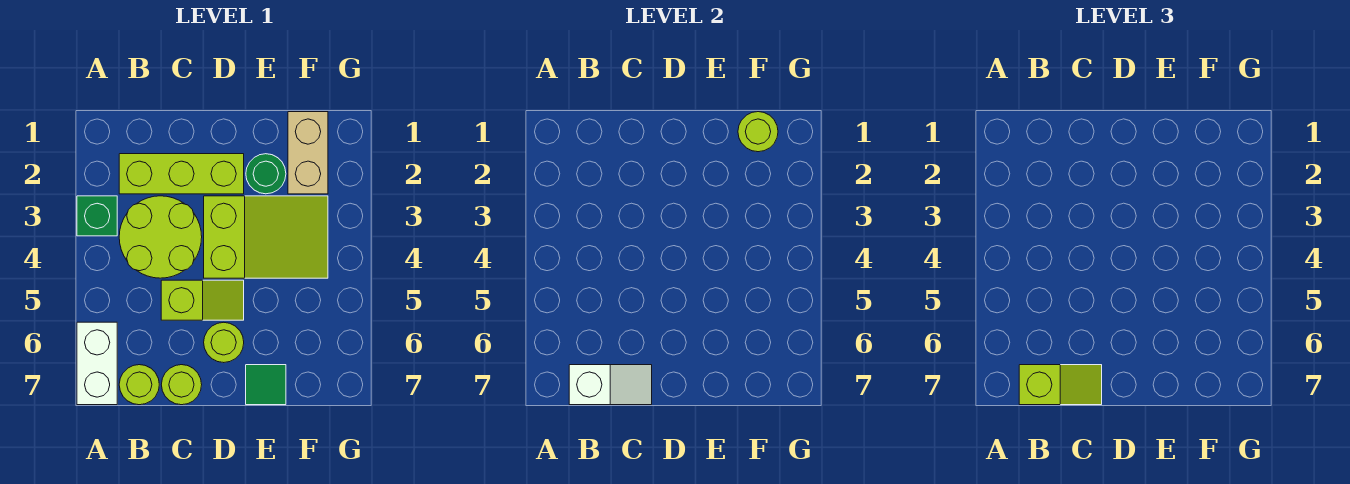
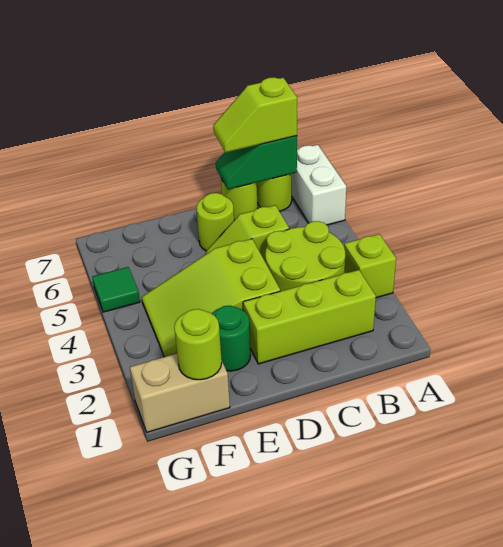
green 1x1 brick [77,196,117,236] -> lime 1x1 brick [344,234,396,298]
white 1x2 slope [569,365,652,405] -> green 1x2 slope [216,136,297,189]
green 1x1 tile [246,365,286,405] -> green 1x1 tile moved to [92,267,140,312]
tan 1x2 brick [288,112,328,194] -> tan 1x2 brick turned to [130,354,230,432]

